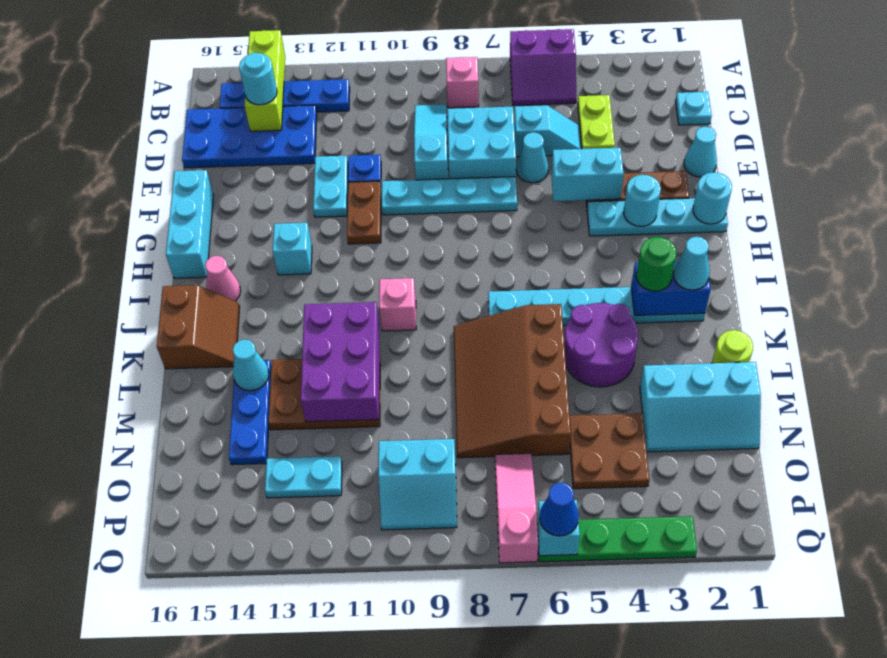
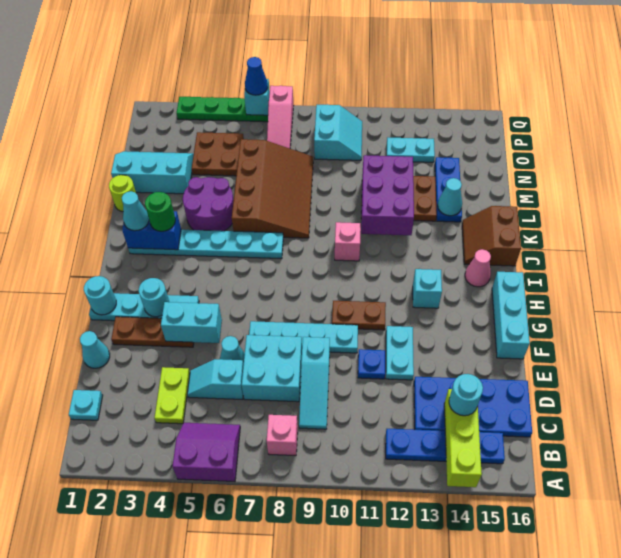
brown 1x2 plate [347,181,381,244] -> brown 1x2 plate turned to [332,301,386,330]
cyan 2x2 slope [378,439,457,530] -> cyan 2x2 slope turned to [314,104,362,160]

